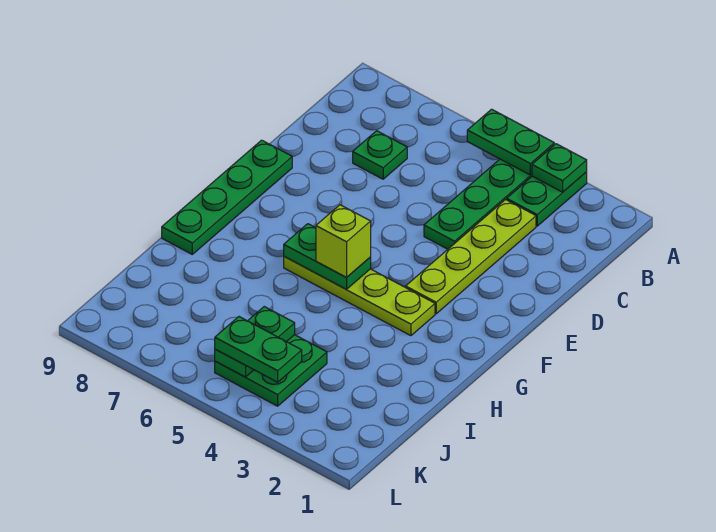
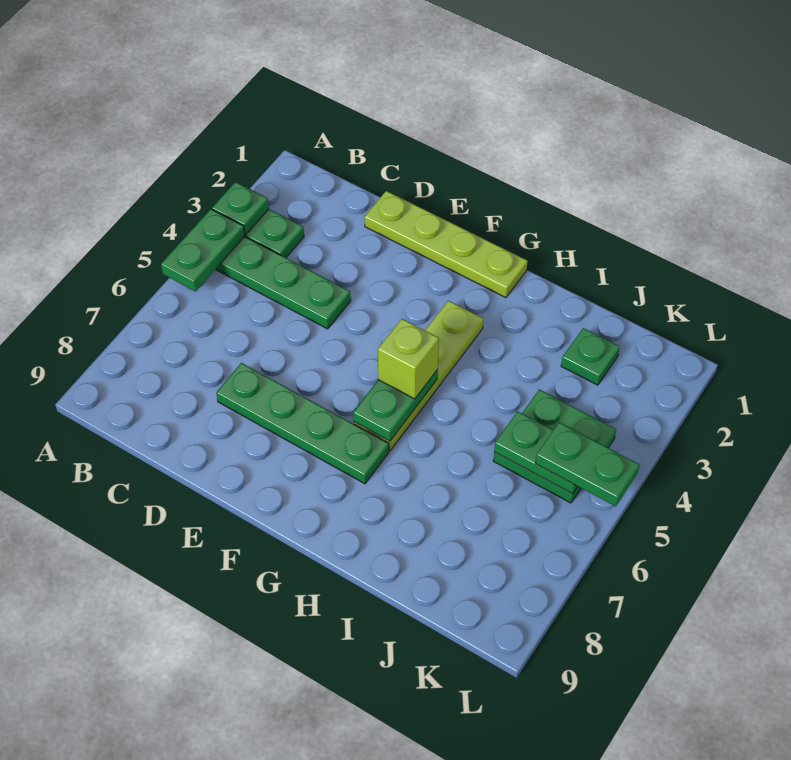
lime 1x4 plate [406,200,536,314] -> lime 1x4 plate moved to [365,191,528,298]
green 1x1 plate [353,131,407,179] -> green 1x1 plate moved to [561,328,620,385]
green 1x4 plate [162,140,292,254] -> green 1x4 plate moved to [216,363,389,484]
green 1x2 plate [215,317,302,382] -> green 1x2 plate turned to [535,422,639,506]

